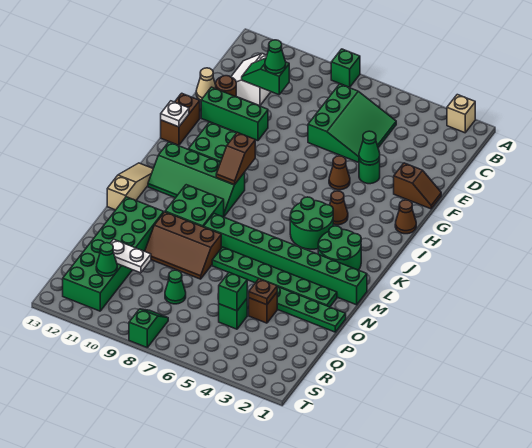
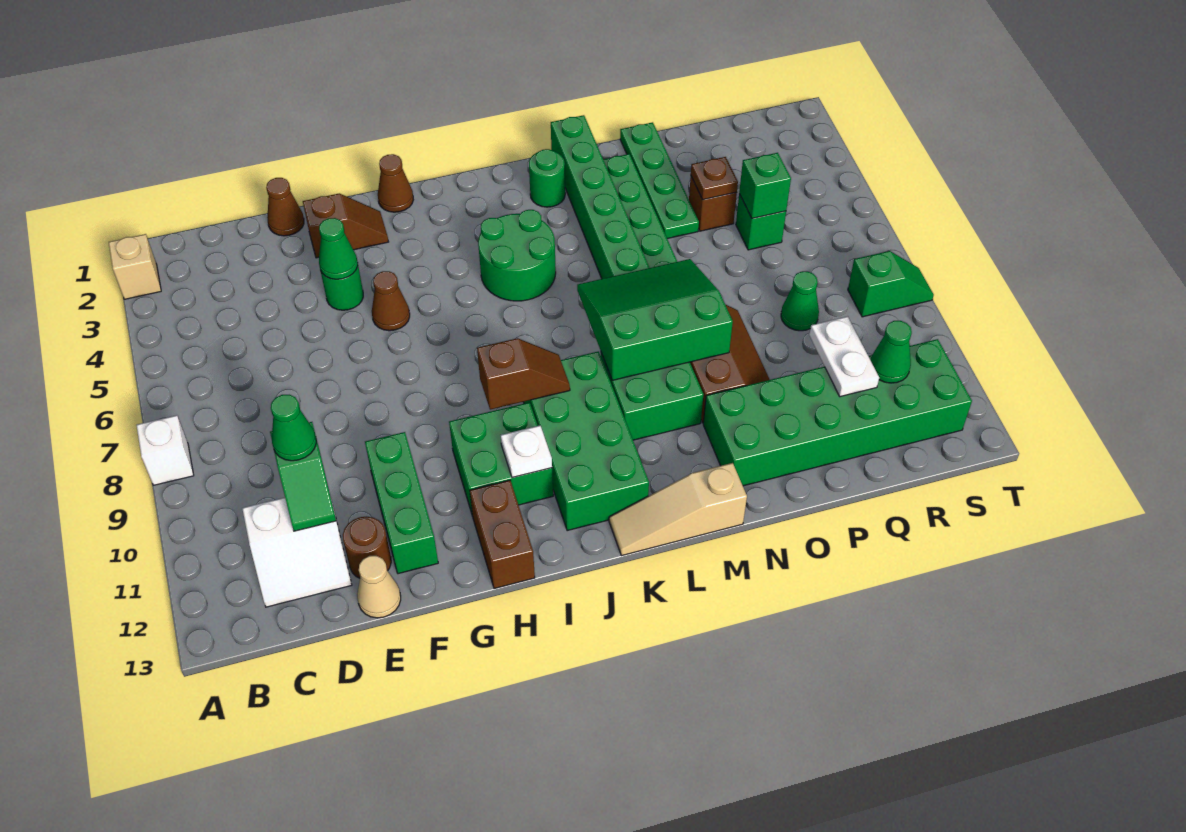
green 1x1 brick [331,49,360,87] -> white 1x1 brick [137,415,194,485]
green 3x3 slope [308,84,396,163] -> green 3x3 slope moved to [577,259,733,380]
brown 1x2 slope [394,163,441,209] -> brown 1x2 slope turned to [303,194,388,258]
brown 1x2 brick [161,93,200,145] -> brown 1x2 brick turned to [470,480,535,589]
white 1x1 plate [161,101,189,127] -> white 1x1 plate moved to [501,426,552,478]
brown 1x1 cone [330,191,348,225] -> brown 1x1 cone moved to [266,178,304,236]
green 2x4 slope [148,142,245,216] -> green 2x4 brick [524,351,649,531]
green 2x2 round brick [318,226,361,270] -> green 1x1 round brick [529,149,565,207]
green 1x2 slope [129,309,168,347] -> green 1x2 slope turned to [848,251,934,317]

